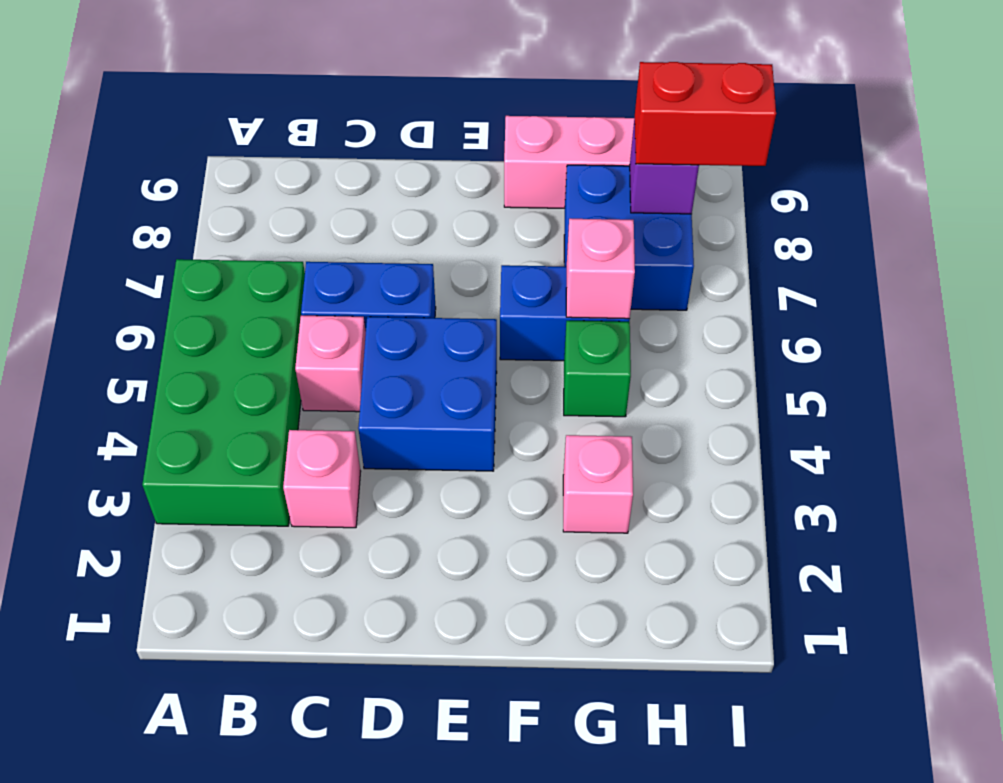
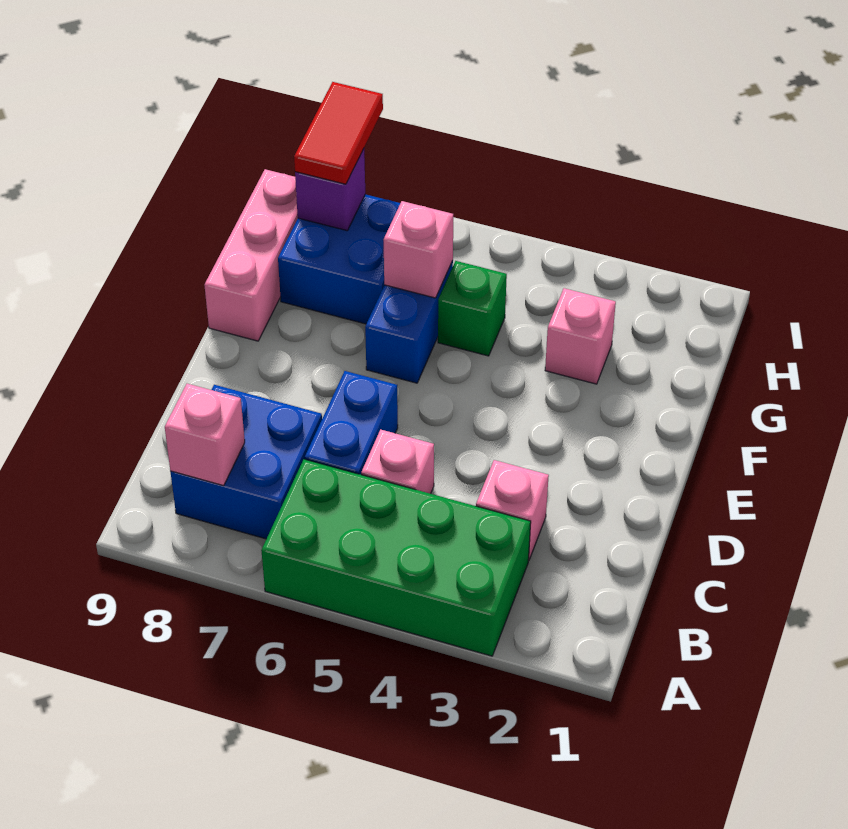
none -> pink 1x1 brick [165,384,245,486]
blue 2x2 brick [358,317,497,471] -> blue 2x2 brick moved to [170,385,322,539]
red 1x2 brick [635,62,776,166] -> red 1x2 tile [294,82,383,184]

